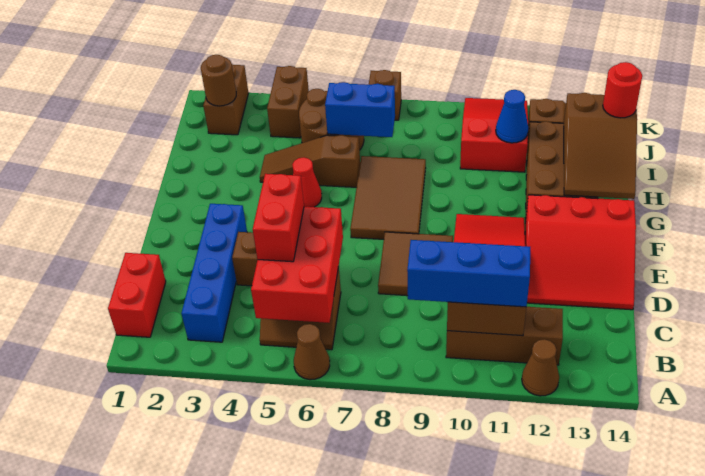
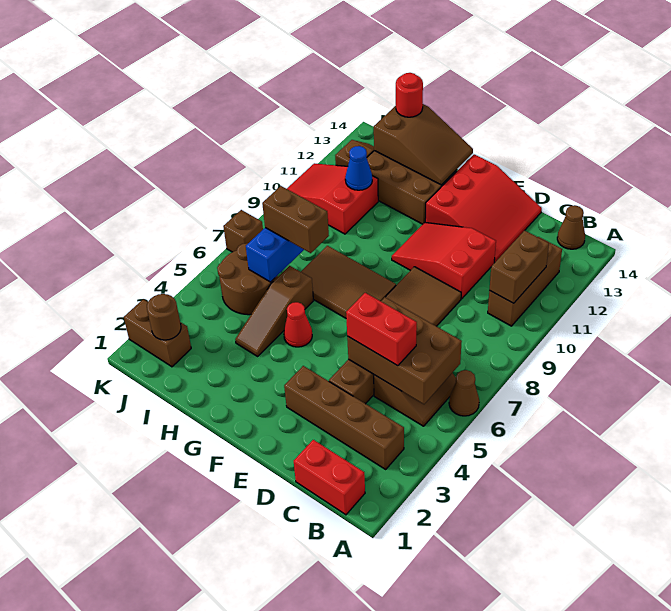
brown 1x1 cone [522,339,559,396] -> brown 1x1 cone moved to [557,205,585,249]
blue 1x4 brick [181,204,247,342] -> brown 1x4 brick [284,366,404,469]
red 2x3 brick [251,207,343,323] -> brown 2x3 brick [347,297,462,404]
blue 1x3 brick [407,240,530,307] -> none
brown 1x2 brick [267,66,309,138] -> brown 1x2 brick moved to [262,186,329,253]

